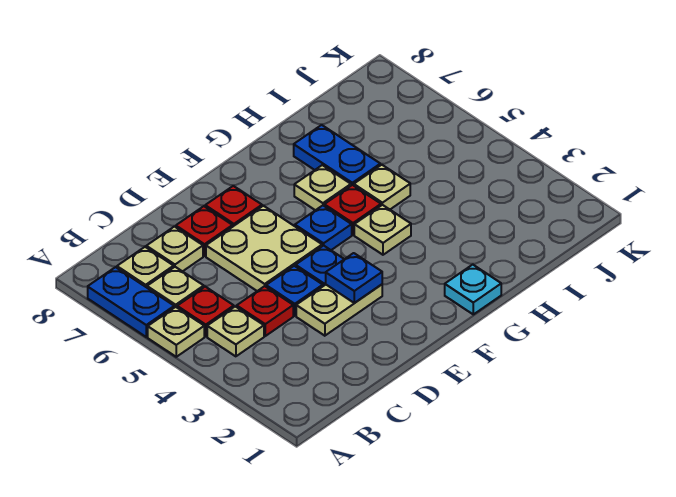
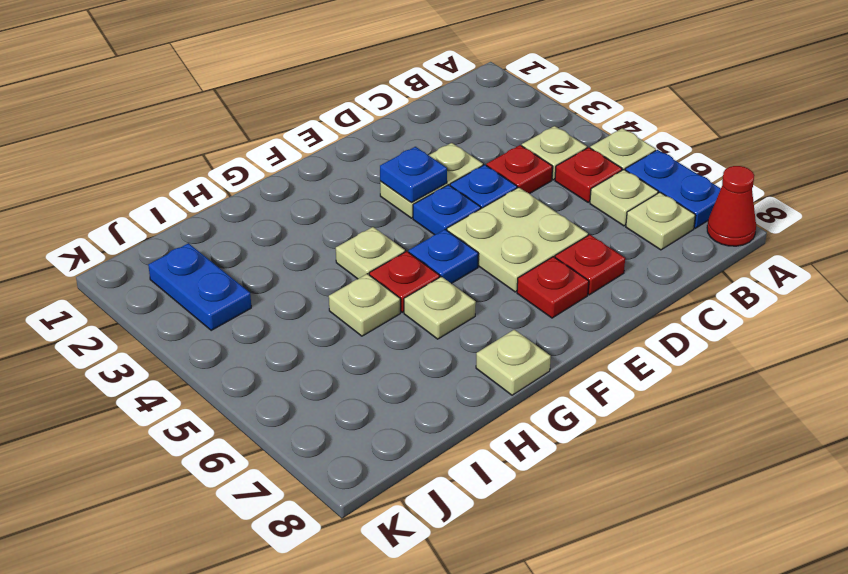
none -> red 1x1 cone [707,166,756,246]
tan 1x1 plate [146,227,203,271] -> tan 1x1 plate moved to [476,329,551,395]
cyan 1x1 plate [445,265,501,314] -> none
blue 1x2 plate [294,125,380,185] -> blue 1x2 plate moved to [148,243,251,330]

